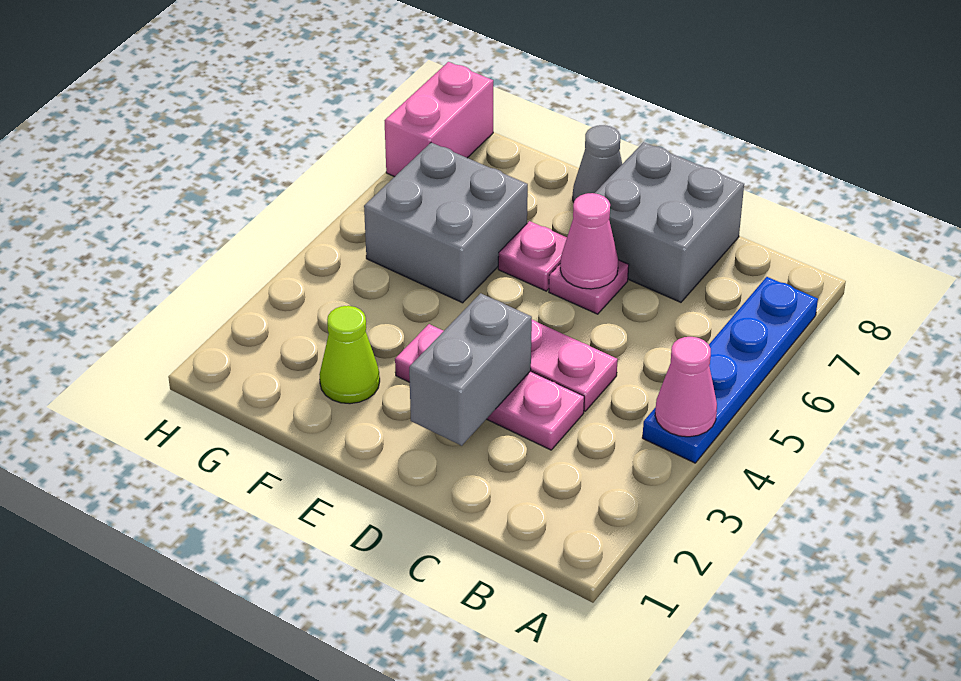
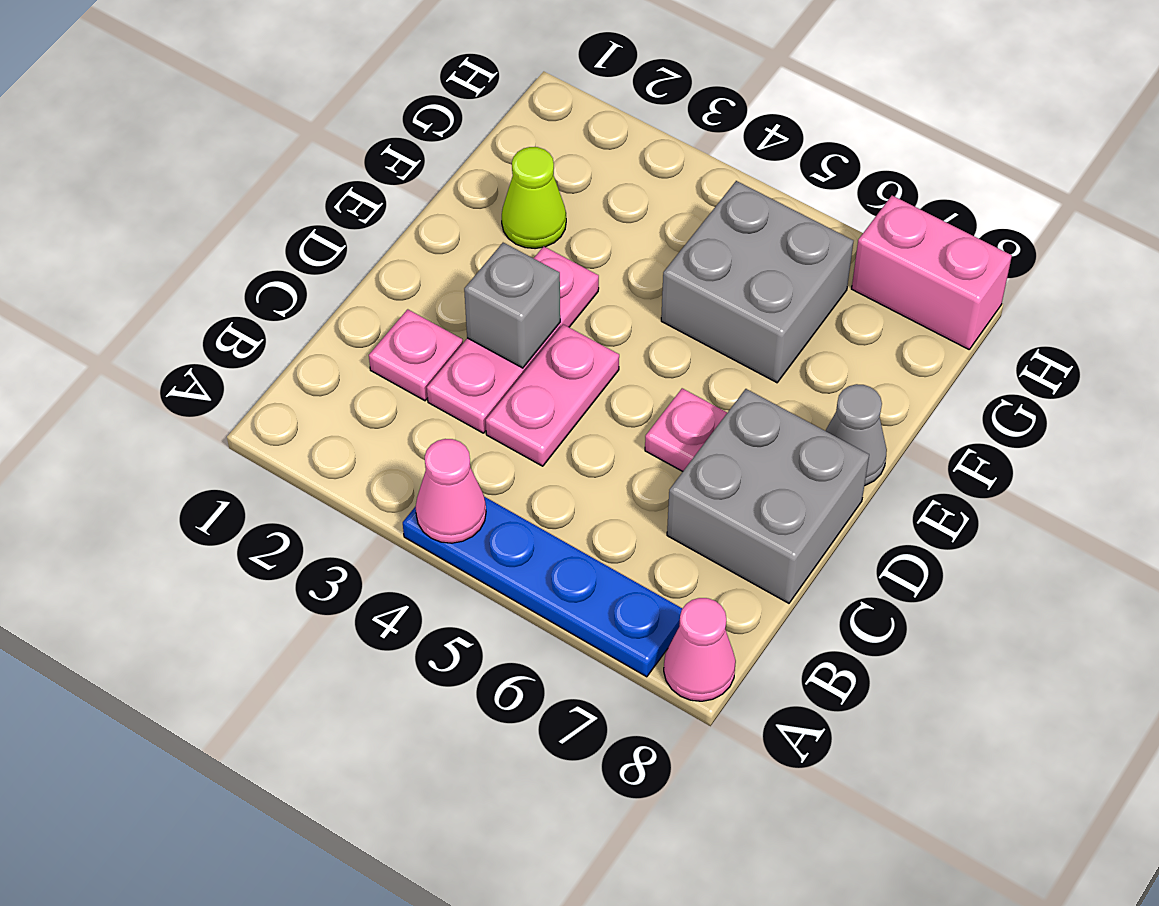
grey 1x2 brick [409,293,532,446] -> grey 1x1 brick [464,243,560,368]
pink 1x1 cone [560,193,618,289] -> pink 1x1 cone moved to [664,598,736,701]
pink 1x1 plate [498,221,567,291] -> pink 1x1 plate moved to [369,309,463,401]

